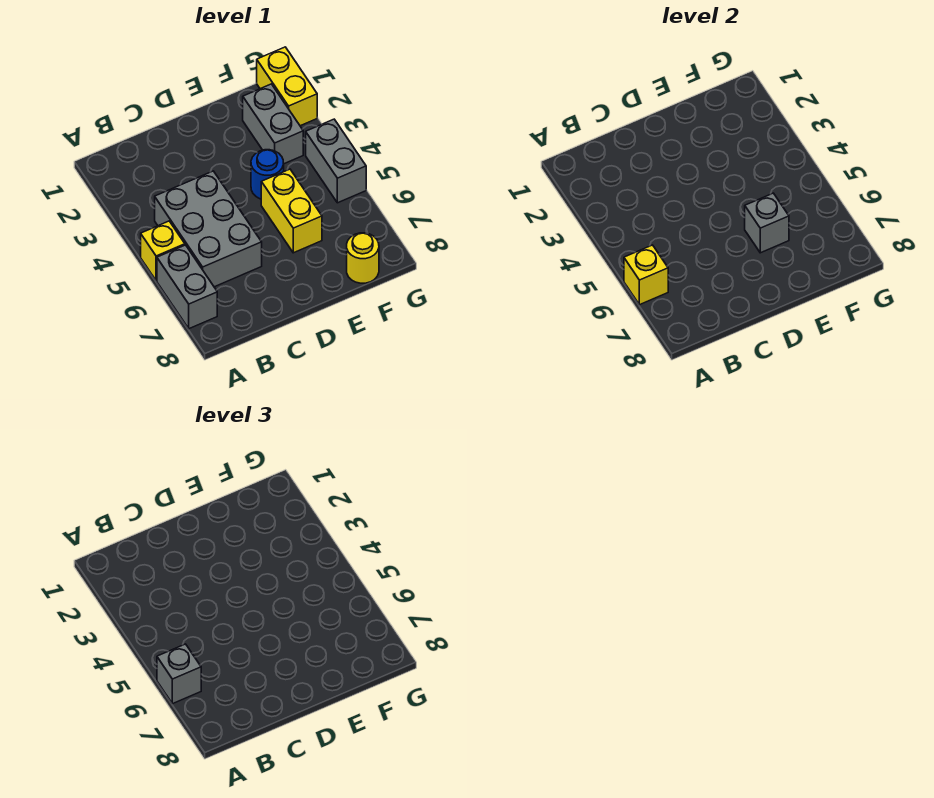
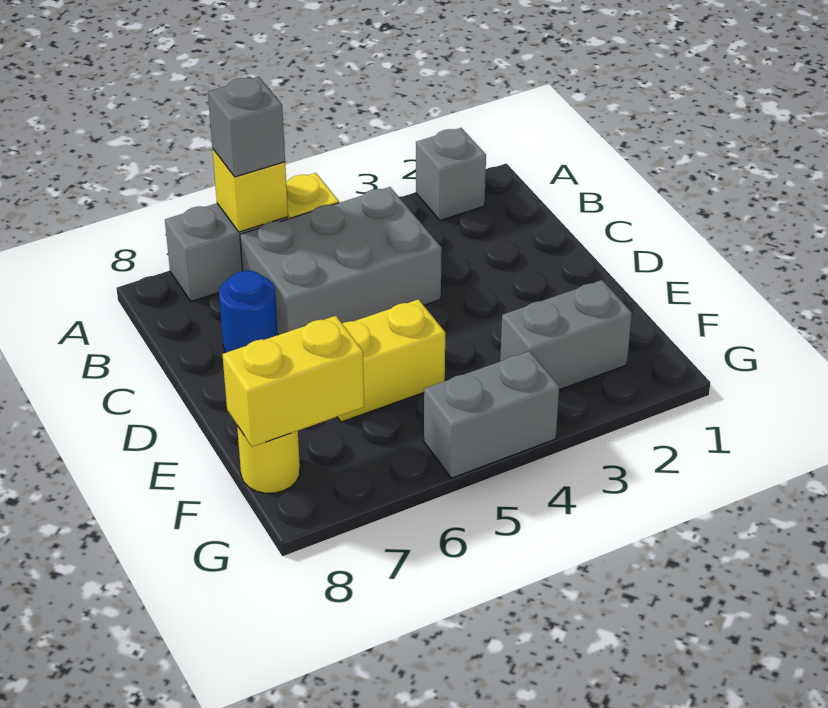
blue 1x1 round brick [251,150,284,199] -> blue 1x1 round brick moved to [219,271,278,353]
grey 1x1 brick [745,193,789,253] -> grey 1x1 brick moved to [416,128,486,220]
yellow 1x2 brick [257,47,317,126] -> yellow 1x2 brick moved to [222,316,364,447]

